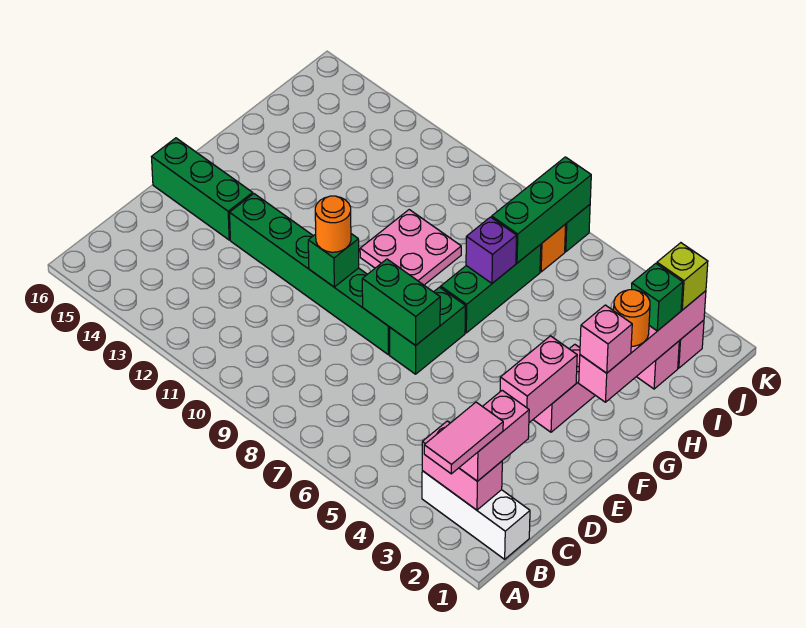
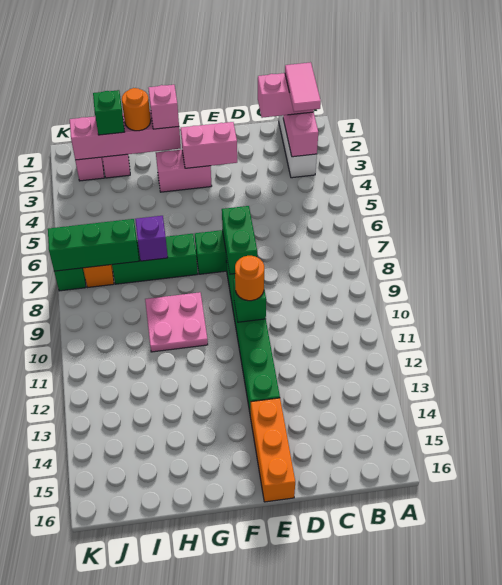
pink 1x2 tile [424,402,503,474] -> pink 1x2 tile turned to [285,62,321,112]
green 1x3 brick [152,138,253,240] -> orange 1x3 brick [251,398,295,502]
lime 1x1 brick [657,243,708,310] -> none

